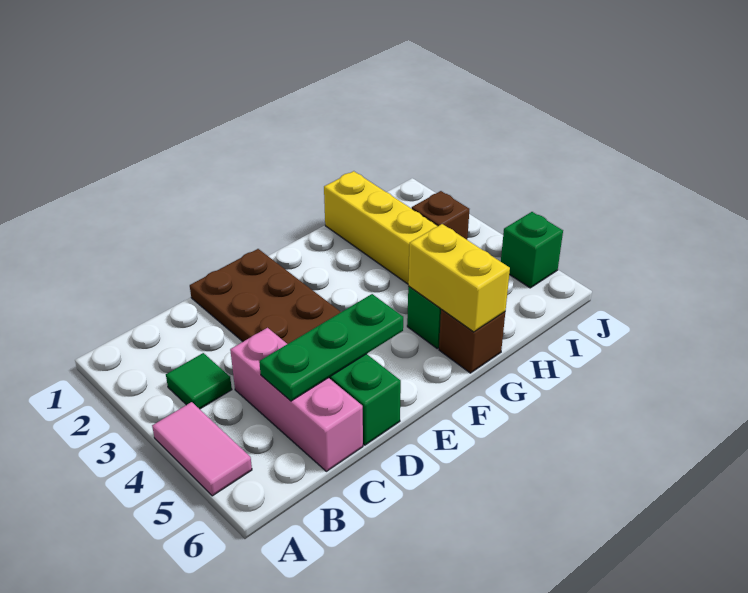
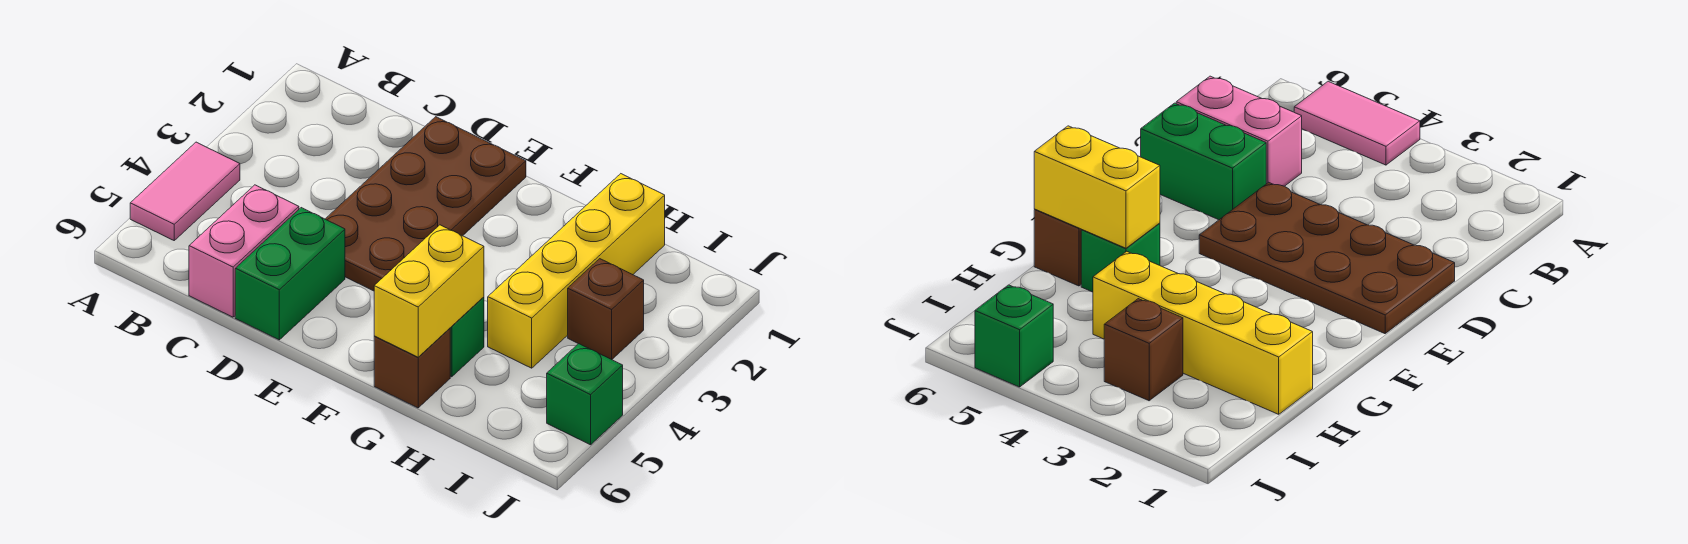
green 1x1 tile [166,353,232,409] -> none
pink 1x3 brick [230,328,363,471] -> pink 1x2 brick [189,185,299,317]
green 1x3 plate [259,294,403,401] -> none

